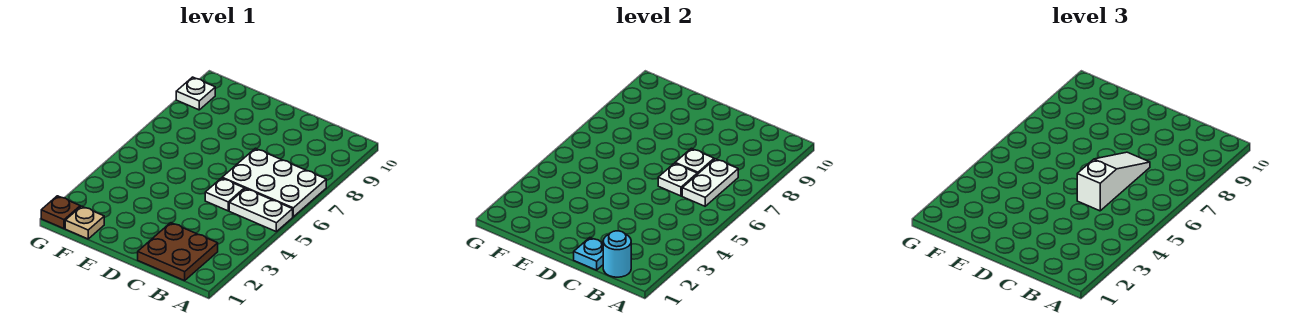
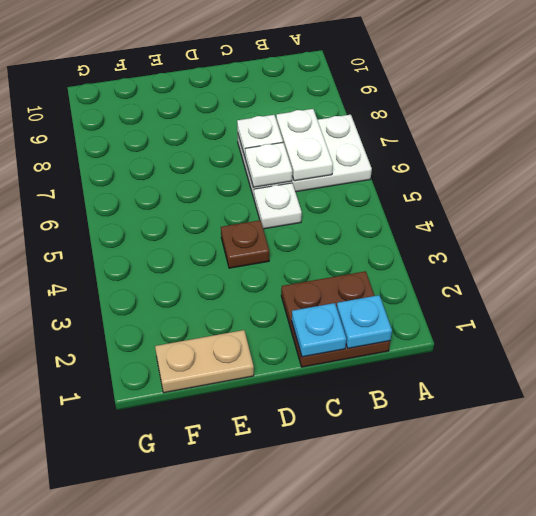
white 1x2 plate [229,189,293,232] -> none
cyan 1x1 round brick [603,231,631,277] -> cyan 1x1 plate [337,295,392,348]
white 1x3 slope [1077,152,1150,211] -> none
tan 1x1 plate [65,206,104,239] -> tan 1x2 plate [155,330,254,393]
brown 1x1 plate [41,196,80,229] -> brown 1x1 plate moved to [221,220,269,268]
white 1x1 plate [176,77,215,110] -> none

